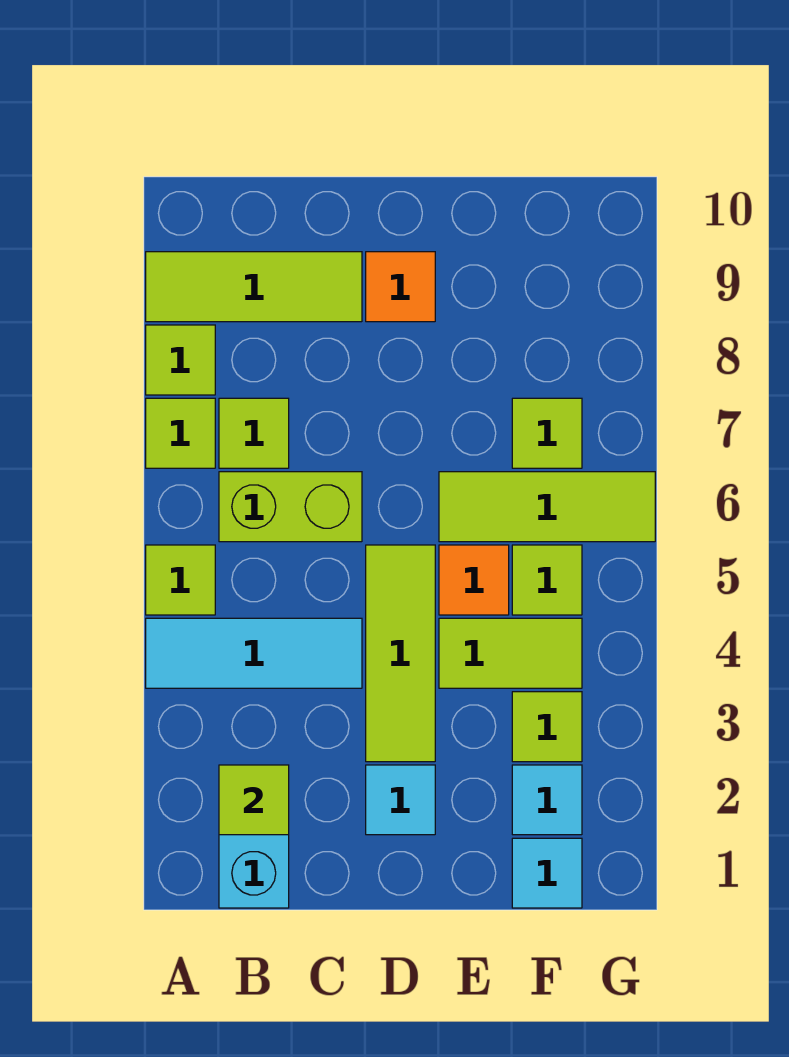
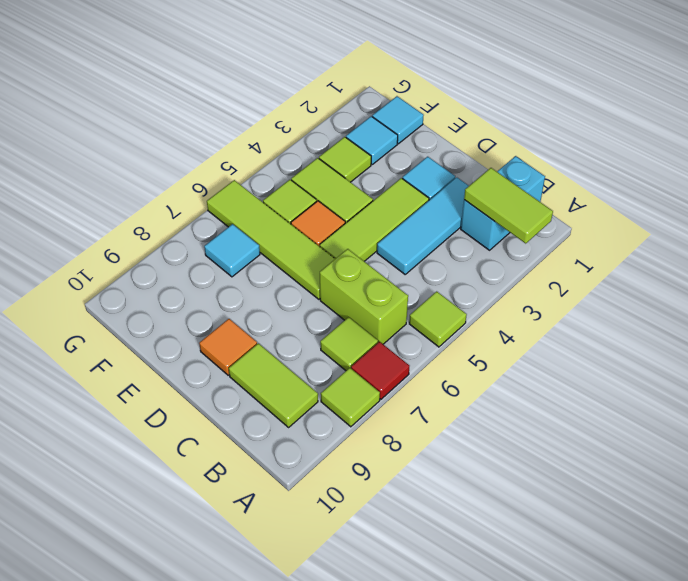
cyan 1x3 tile [146,618,362,688] -> cyan 1x3 tile turned to [377,178,469,274]
lime 1x1 tile [146,398,215,468] -> red 1x1 tile [351,341,409,399]
lime 1x3 tile [146,252,362,322] -> lime 1x2 tile [229,343,318,427]
lime 1x1 tile [219,765,289,835] -> lime 1x2 tile [464,168,553,244]
lime 1x3 tile [439,472,655,542] -> lime 1x4 tile [207,180,335,299]
lime 1x1 tile [512,398,582,468] -> cyan 1x1 tile [204,224,260,277]

